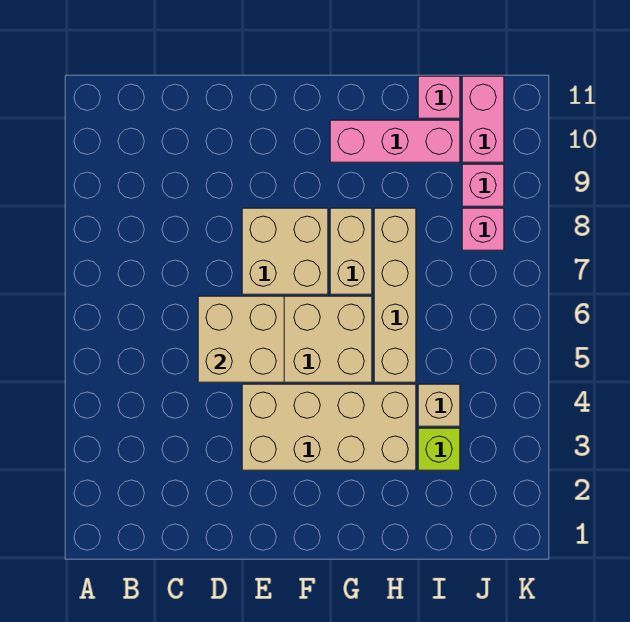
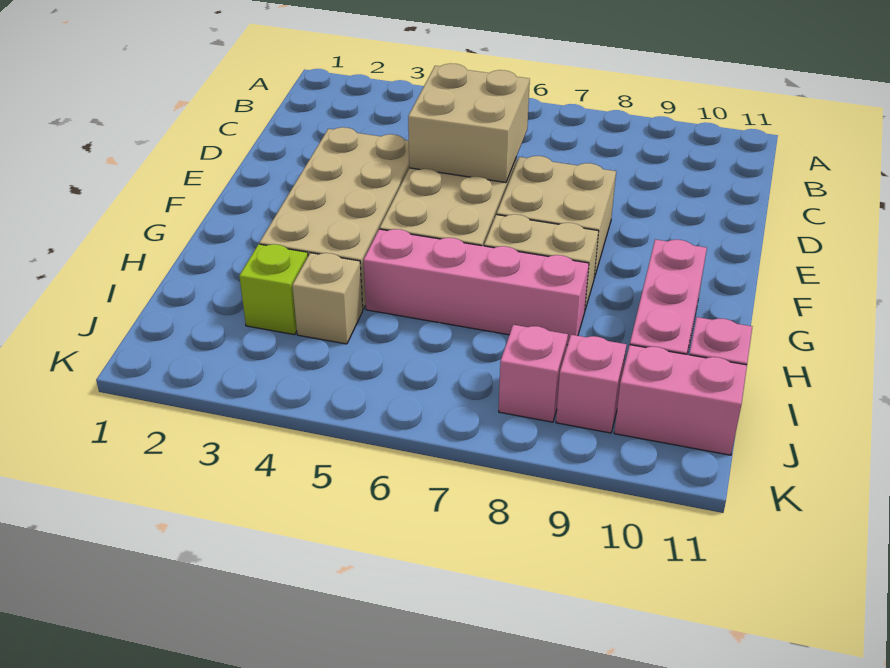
tan 1x4 brick [374,208,416,382] -> pink 1x4 brick [364,229,589,345]

